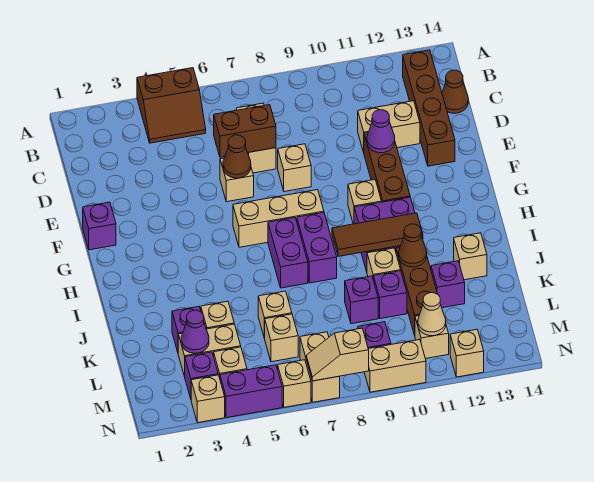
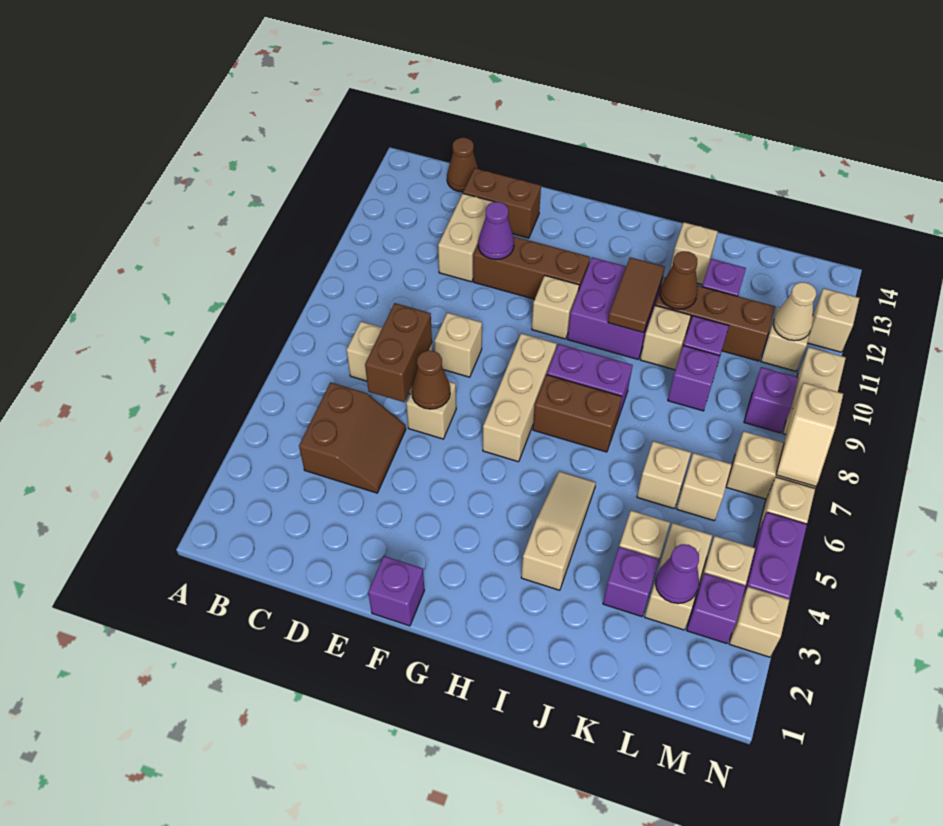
brown 2x2 slope [137,68,206,143] -> brown 2x2 slope moved to [299,382,406,493]
brown 1x4 brick [403,50,455,166] -> brown 1x2 brick [463,168,541,238]
purple 1x2 brick [268,218,308,288] -> brown 1x2 brick [533,375,622,452]
none -> tan 1x3 slope [521,471,596,590]
brown 1x3 tile [332,213,423,256] -> brown 1x2 tile [608,257,665,333]

